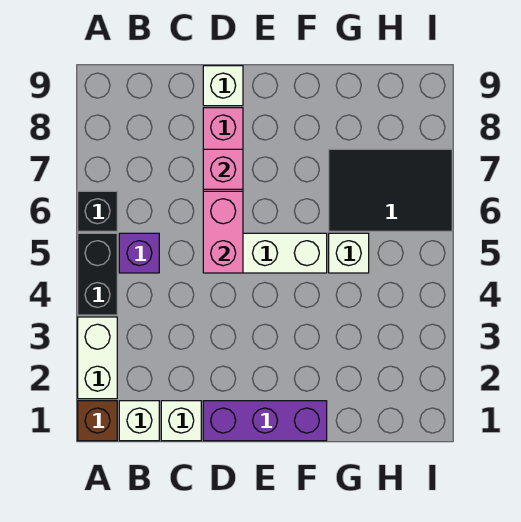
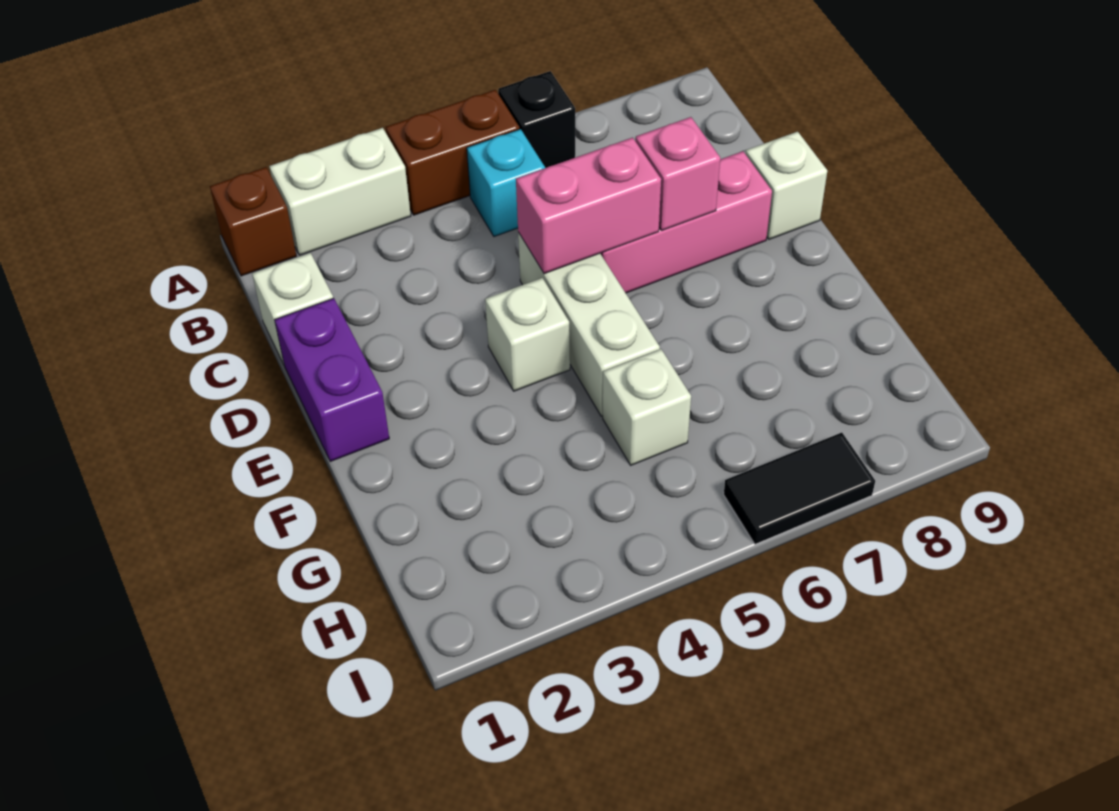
black 1x2 brick [78,233,117,315] -> brown 1x2 brick [386,90,519,215]
white 1x1 brick [119,401,159,441] -> white 1x1 brick moved to [485,278,570,391]
purple 1x1 brick [119,233,159,273] -> cyan 1x1 brick [467,129,545,237]
purple 1x3 brick [203,401,327,441] -> purple 1x2 brick [275,298,389,462]
black 2x3 tile [329,149,452,231] -> black 1x2 tile [724,433,875,544]

